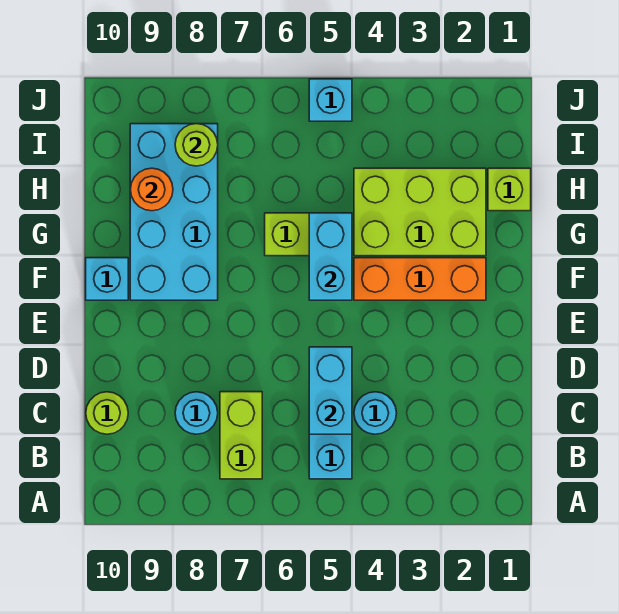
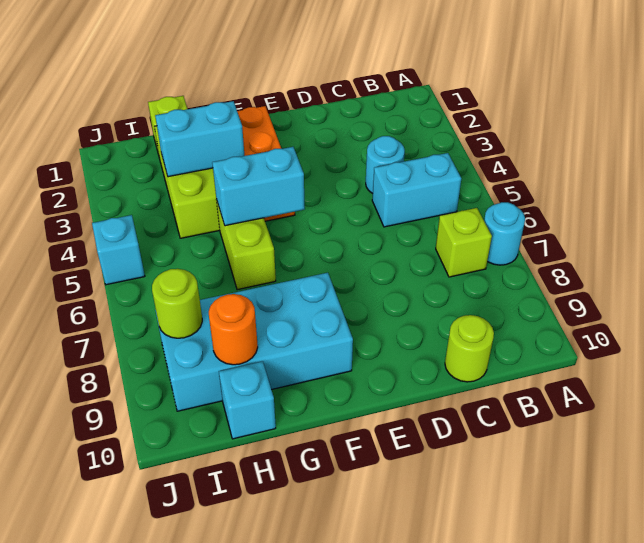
lime 1x2 brick [220,392,262,479] -> lime 1x1 brick [436,208,492,277]
cyan 1x2 brick [309,347,352,434] -> cyan 1x2 brick moved to [155,101,245,177]
cyan 1x1 round brick [175,392,218,434] -> cyan 1x1 round brick moved to [484,202,525,265]
cyan 1x1 brick [86,258,128,300] -> cyan 1x1 brick moved to [219,361,276,439]

